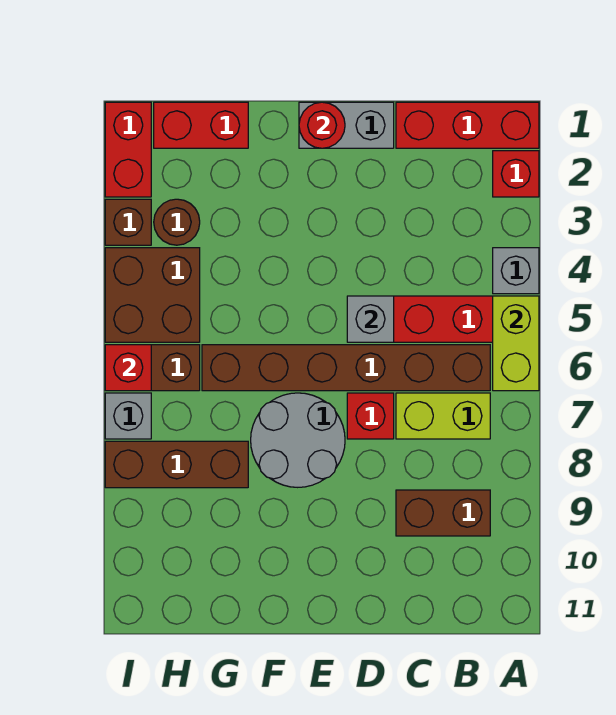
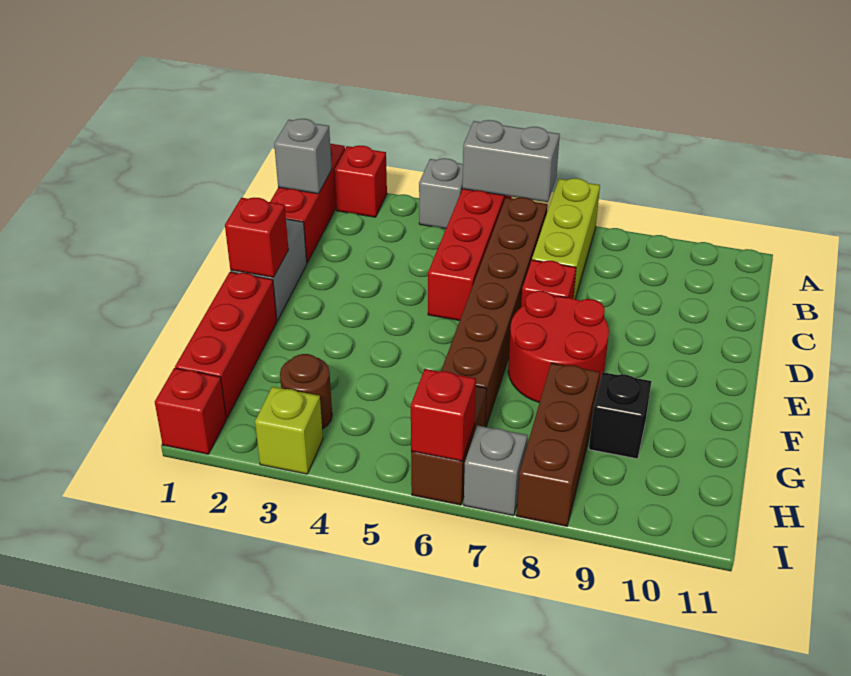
lime 1x2 brick [493,296,539,391] -> grey 1x2 brick [462,120,560,202]
lime 1x2 brick [396,393,490,439] -> lime 1x3 brick [532,178,600,299]
brown 1x2 brick [396,490,490,536] -> none
grey 1x1 brick [347,296,394,342] -> grey 1x1 brick moved to [274,119,332,194]
red 1x1 round brick [299,102,345,148] -> red 1x1 brick [225,198,289,277]
grey 2x2 round brick [251,393,345,487] -> red 2x2 round brick [508,291,609,403]
red 1x2 brick [154,102,248,148] -> red 1x3 brick [175,272,277,418]
none -> black 1x1 brick [589,372,651,459]
brown 2x2 brick [105,248,200,342] -> none
red 1x2 brick [105,102,151,197] -> red 1x1 brick [155,368,226,454]
brown 1x1 brick [105,199,151,245] -> lime 1x1 brick [255,387,323,474]

